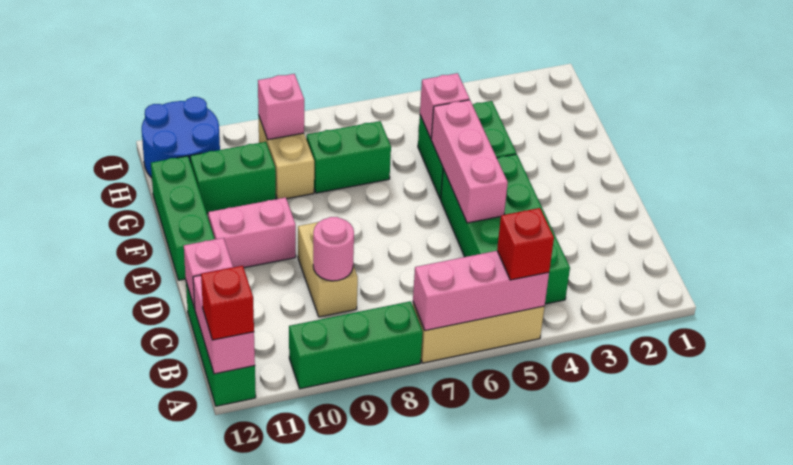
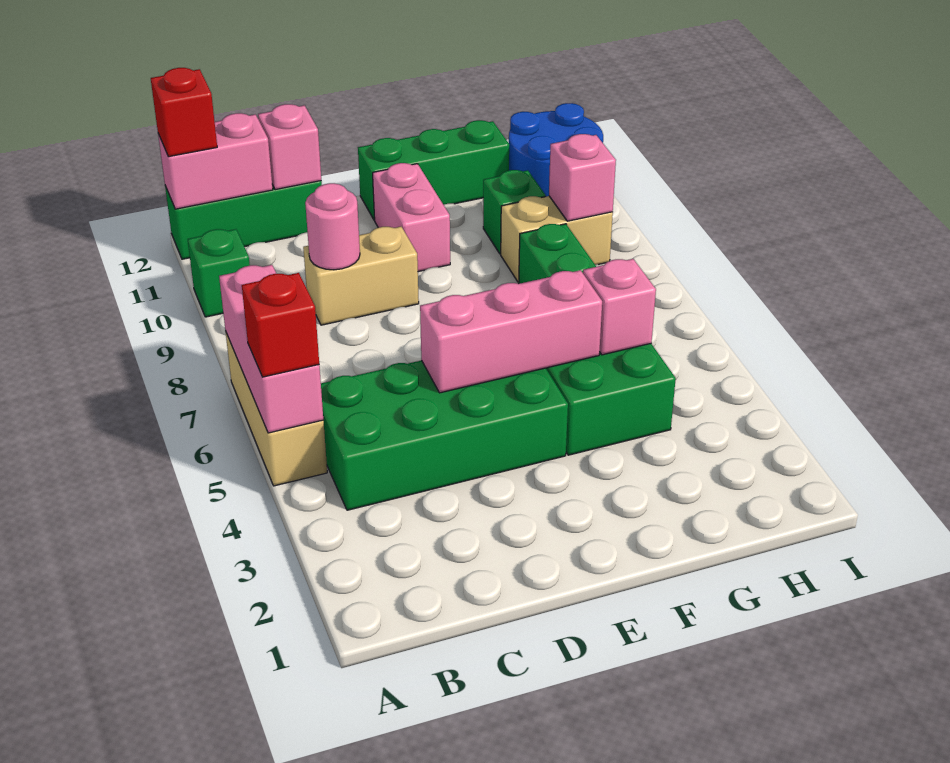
green 1x3 brick [289,301,423,389] -> green 1x1 brick [188,229,250,317]
green 1x2 brick [190,142,276,214] -> green 1x1 brick [483,170,546,254]

